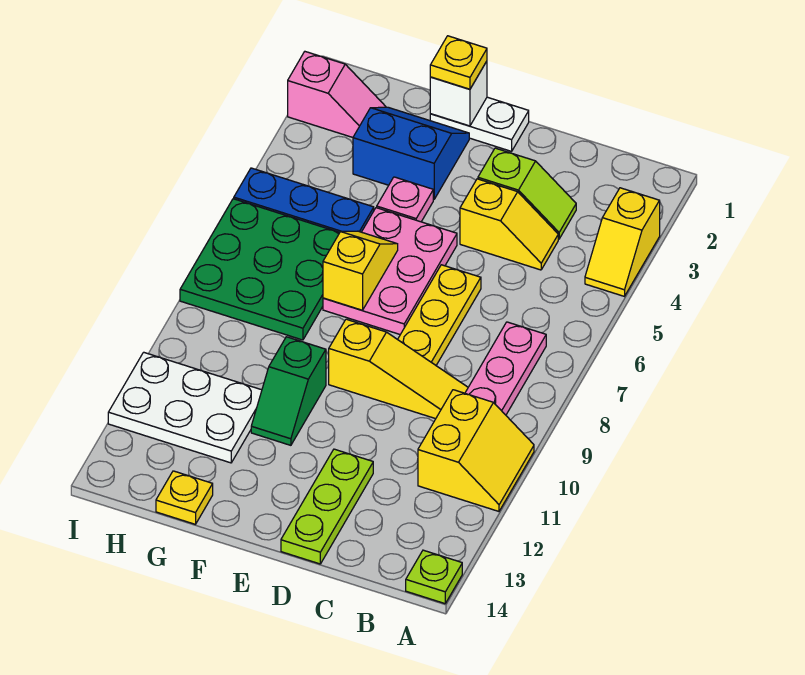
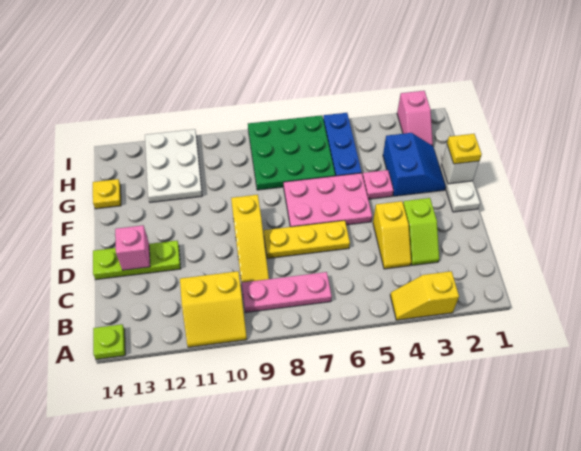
none -> pink 1x1 brick [115,225,150,270]
yellow 1x2 slope [323,231,398,310] -> none
green 1x2 slope [251,337,326,445] -> none

